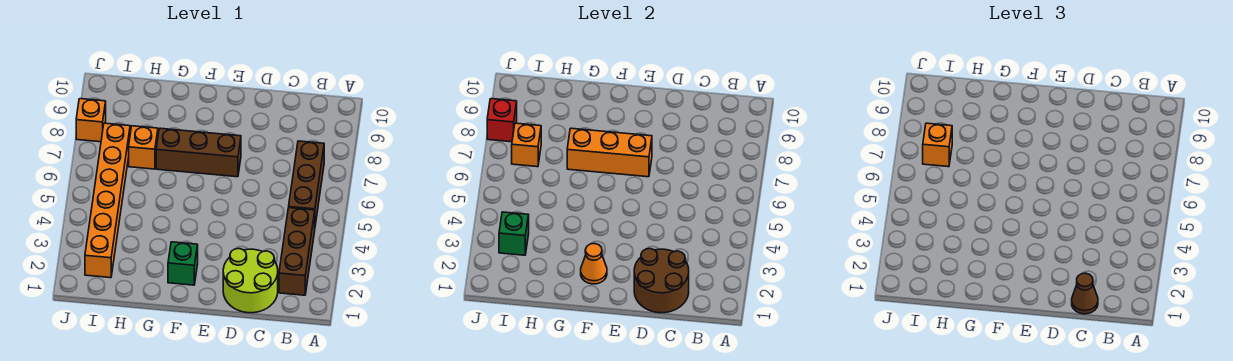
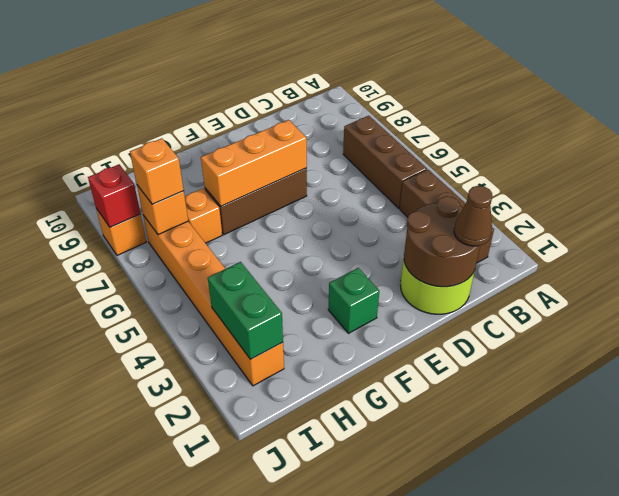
orange 1x1 cone [581,243,607,284] -> none
green 1x1 brick [499,212,529,255] -> green 1x2 brick [208,262,283,359]

